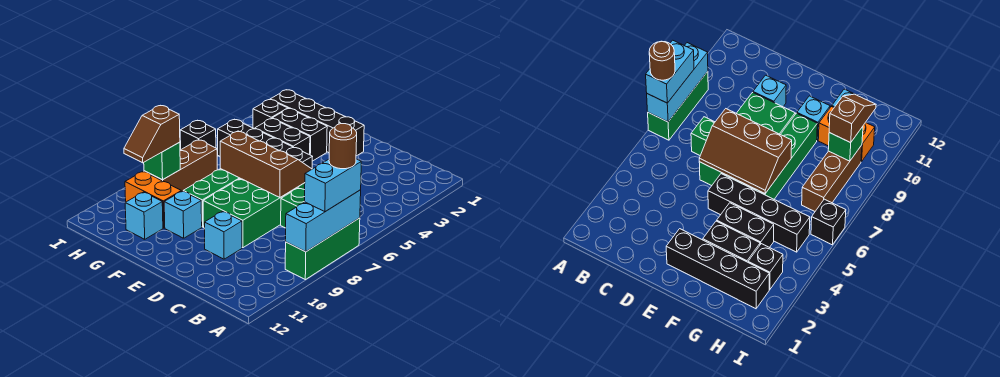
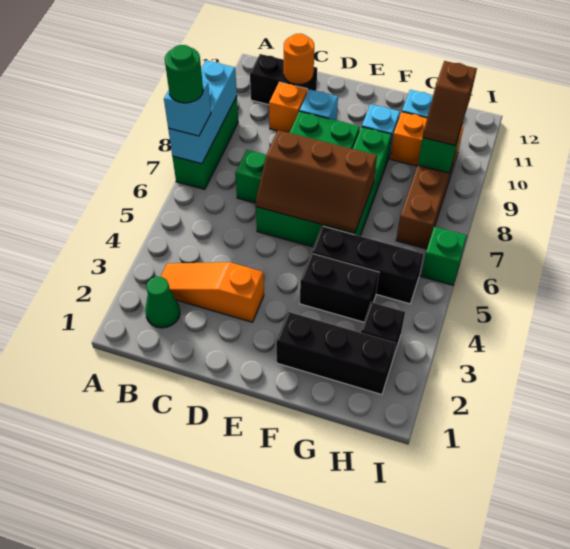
cyan 1x2 brick [305,159,361,212] -> cyan 1x1 brick [164,82,211,136]
brown 1x1 round brick [329,124,357,169] -> green 1x1 round brick [165,45,203,103]
none -> green 1x1 cone [145,277,180,328]
none -> orange 1x3 slope [160,262,264,322]
none -> orange 1x1 brick [269,82,308,133]
none -> orange 1x1 round brick [284,34,314,85]
black 1x4 brick [270,90,364,156] -> black 1x3 brick [276,312,396,395]
black 1x4 brick [218,119,313,169] -> black 1x3 brick [312,226,424,304]
black 1x2 brick [272,109,327,161] -> black 1x2 brick moved to [250,54,317,105]
brown 1x2 slope [124,106,180,163] -> brown 1x2 slope turned to [423,61,477,145]
black 1x1 brick [180,120,216,149] -> green 1x1 brick [421,227,467,285]

